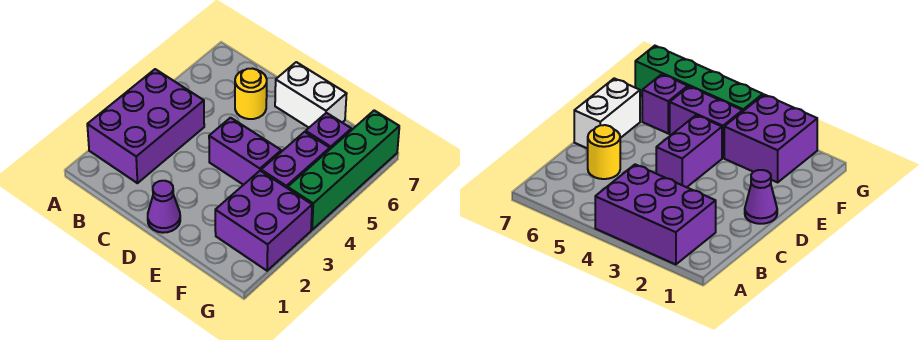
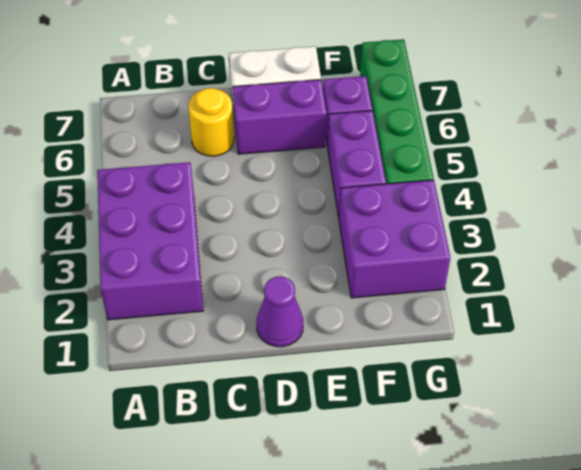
purple 1x2 brick [209,118,281,185] -> purple 1x2 brick moved to [233,80,326,154]

